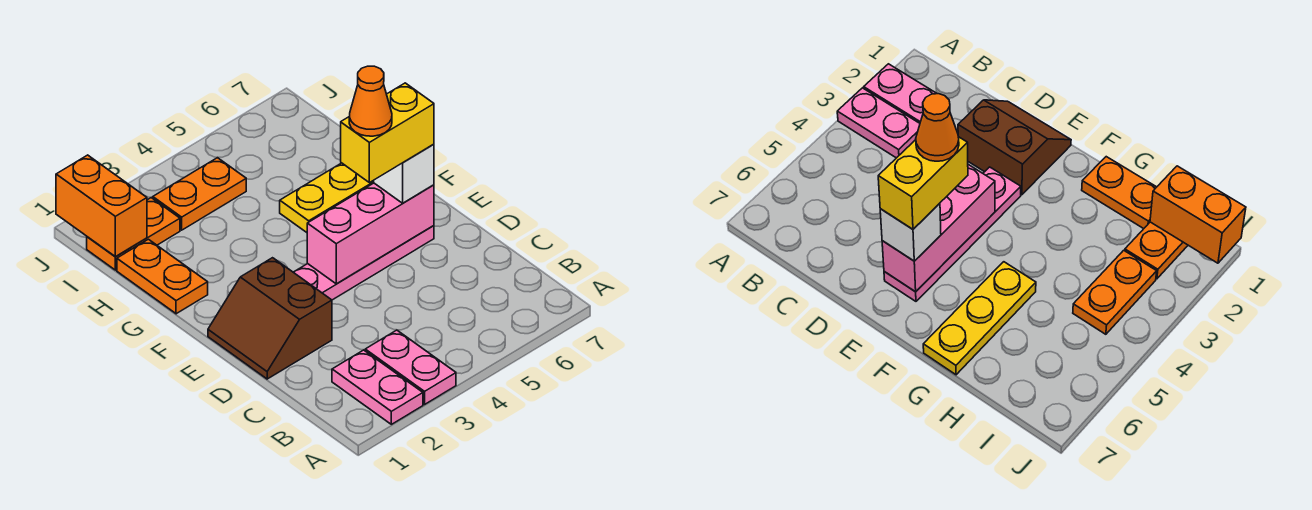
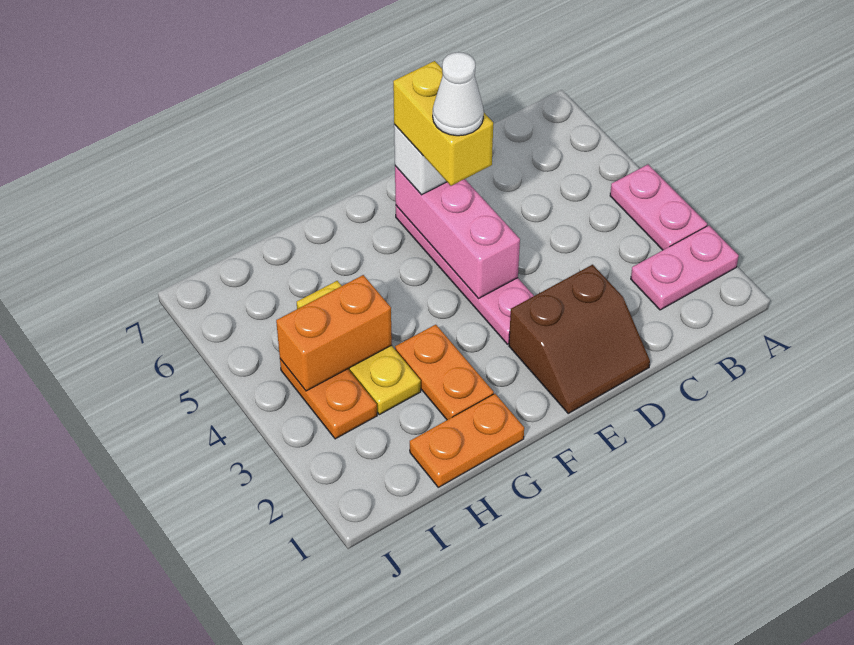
pink 1x2 plate [365,330,456,404] -> pink 1x2 plate turned to [610,165,707,250]
orange 1x1 cone [349,66,392,136] -> white 1x1 cone [433,52,484,136]
yellow 1x3 plate [280,163,374,232] -> yellow 1x3 plate moved to [297,281,421,415]
orange 1x2 plate [87,198,180,270] -> orange 1x2 plate moved to [395,325,494,420]
orange 1x2 brick [56,155,147,257] -> orange 1x2 brick moved to [276,275,392,391]

